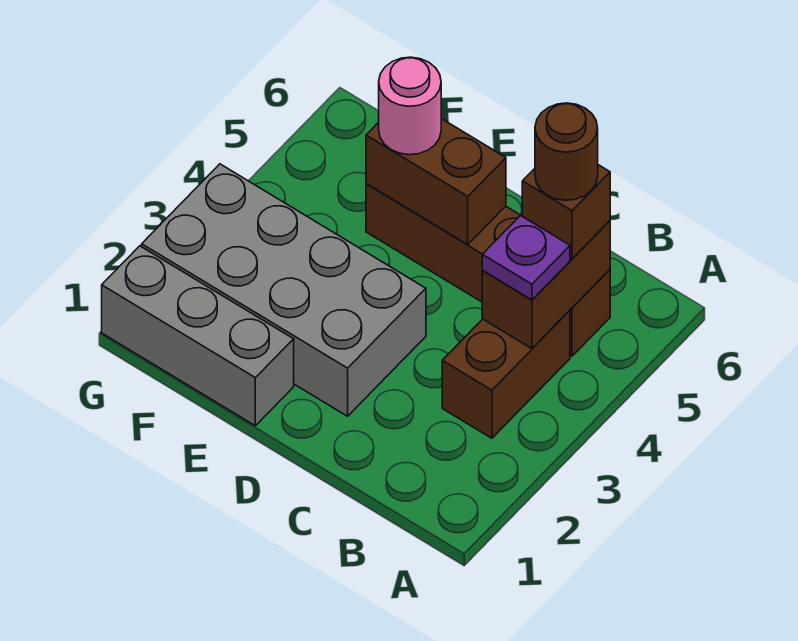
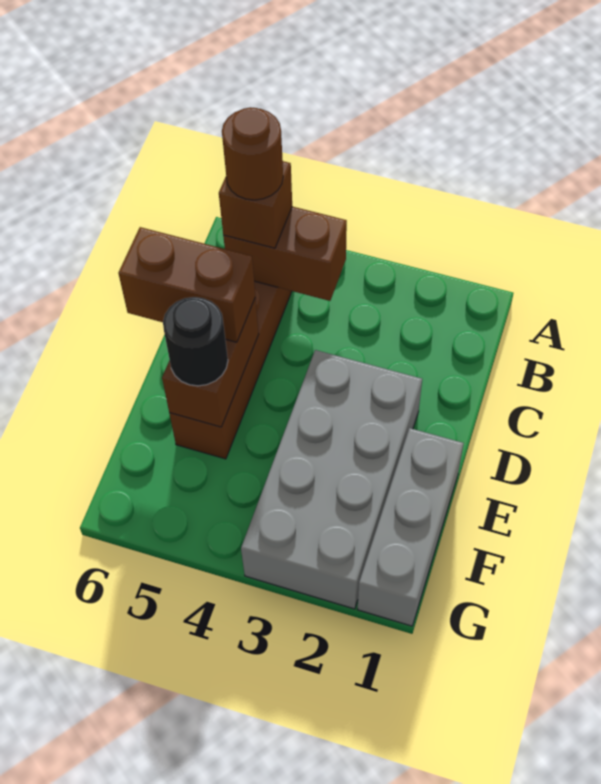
brown 1x2 brick [442,310,570,438] -> brown 1x2 brick moved to [118,227,255,342]
purple 1x1 plate [482,215,570,300] -> none
pink 1x1 round brick [379,57,441,155] -> black 1x1 round brick [163,297,228,386]

